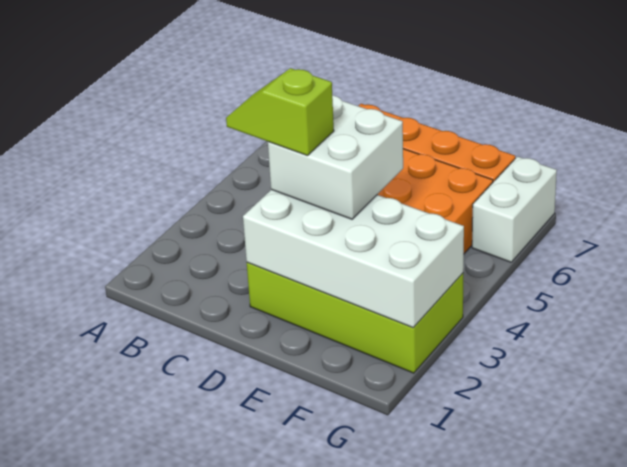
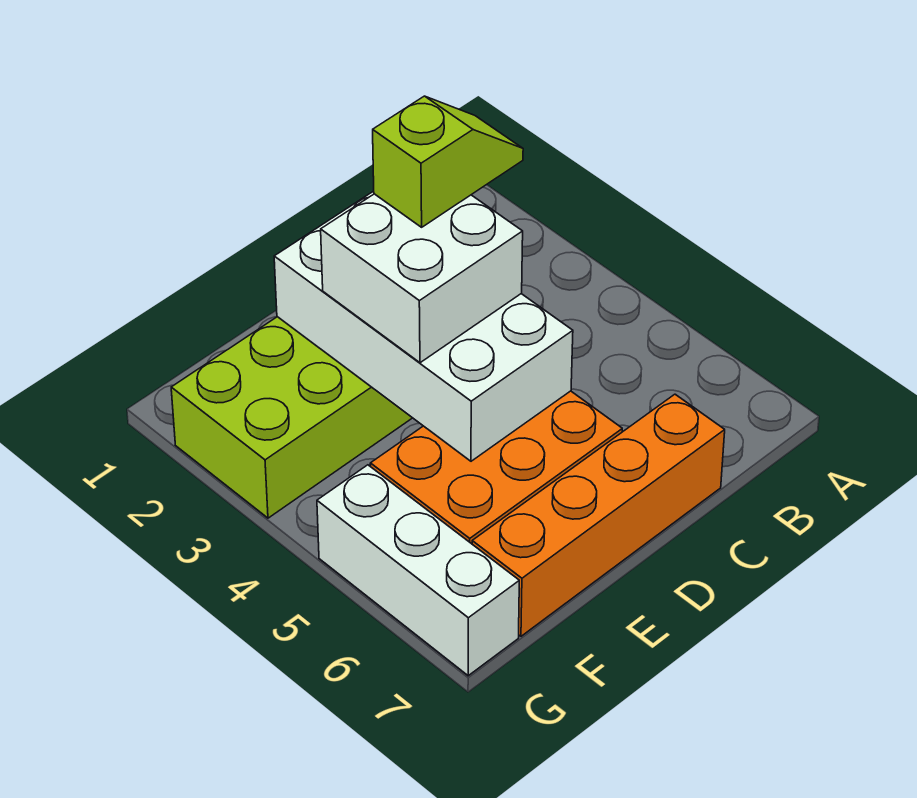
white 2x4 brick [243,190,464,328] -> white 2x4 brick turned to [274,191,573,461]
white 1x2 brick [472,157,557,262] -> white 1x3 brick [317,465,519,676]

